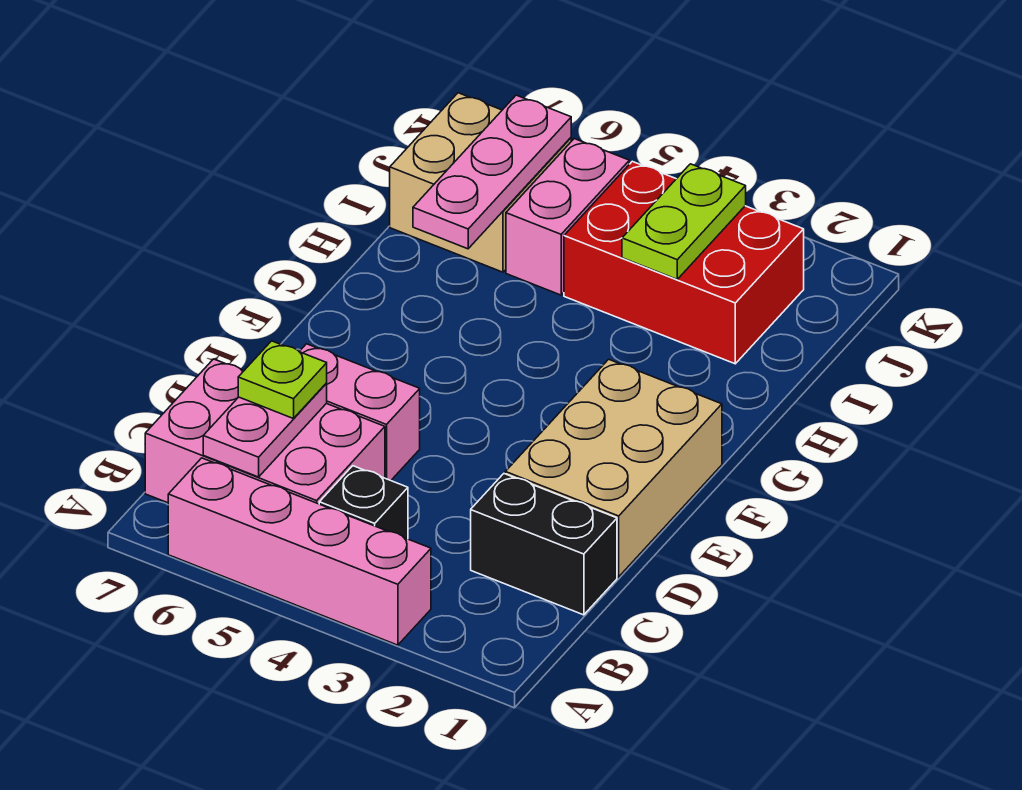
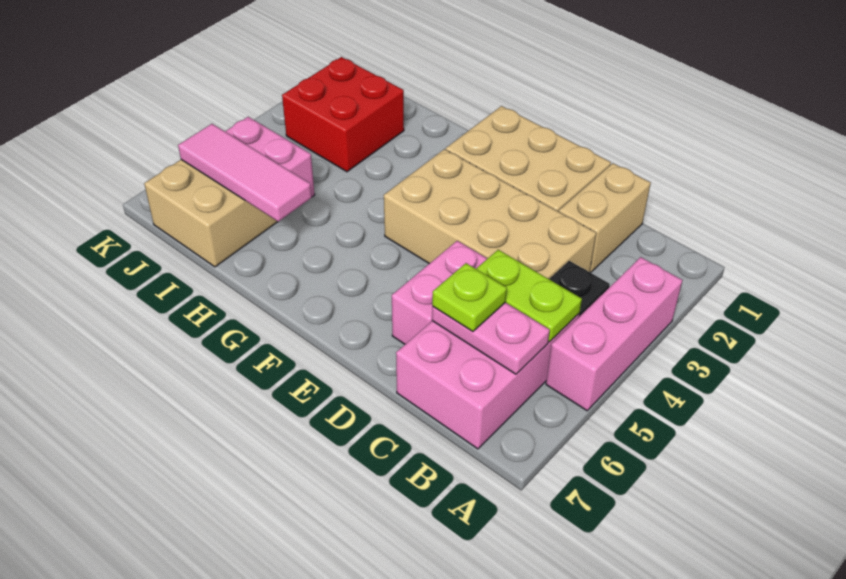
pink 1x4 brick [168,458,431,645] -> pink 1x3 brick [546,257,682,411]
black 1x2 brick [471,474,617,615] -> tan 1x2 brick [559,163,651,273]
none -> tan 2x4 brick [384,149,596,279]
pink 1x3 plate [413,95,571,249] -> pink 1x3 tile [178,124,312,221]
red 2x3 brick [564,161,804,364] -> red 2x2 brick [282,57,404,172]
lime 1x2 plate [622,164,746,279] -> lime 1x2 plate moved to [476,250,582,342]

